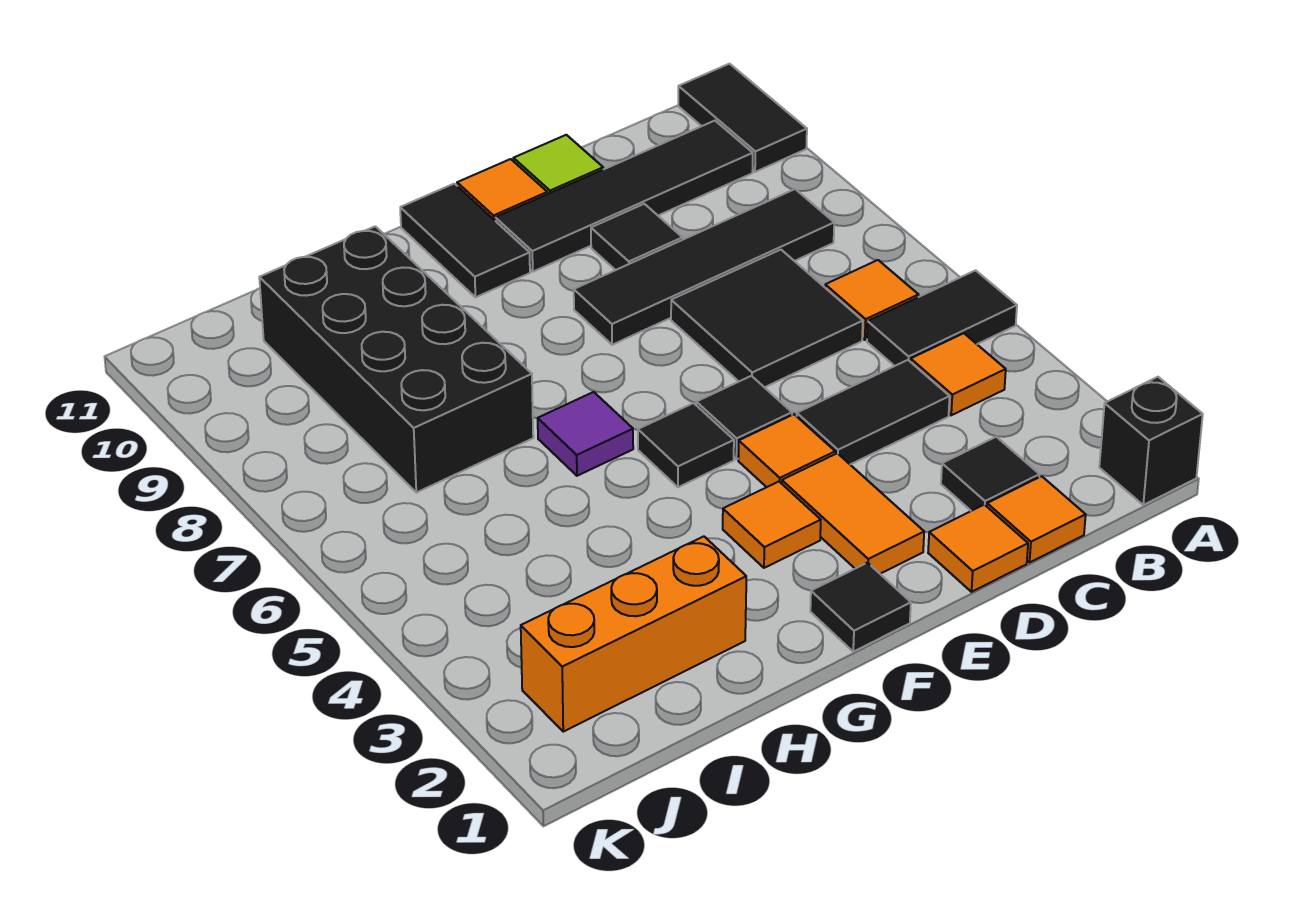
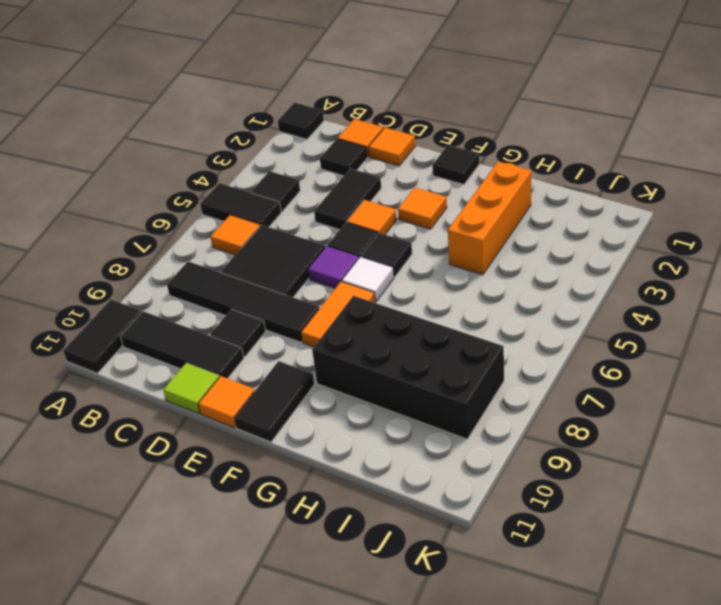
black 1x1 brick [1099,377,1203,505] -> black 1x1 tile [278,102,324,139]
orange 1x1 tile [911,333,1006,415] -> black 1x1 tile [251,171,300,211]
black 1x4 tile [495,121,753,272] -> black 1x3 tile [120,311,244,379]
black 1x2 tile [797,360,950,464] -> black 1x2 tile turned to [314,169,381,230]
orange 1x2 tile [782,453,924,574] -> orange 1x2 tile moved to [301,282,375,347]
none -> white 1x1 tile [342,257,394,302]
purple 1x1 tile [538,392,633,476] -> purple 1x1 tile moved to [308,246,359,288]
orange 1x3 brick [521,536,746,732] -> orange 1x3 brick turned to [448,161,531,275]
black 2x4 brick [259,226,533,493] -> black 2x4 brick turned to [312,296,504,439]

